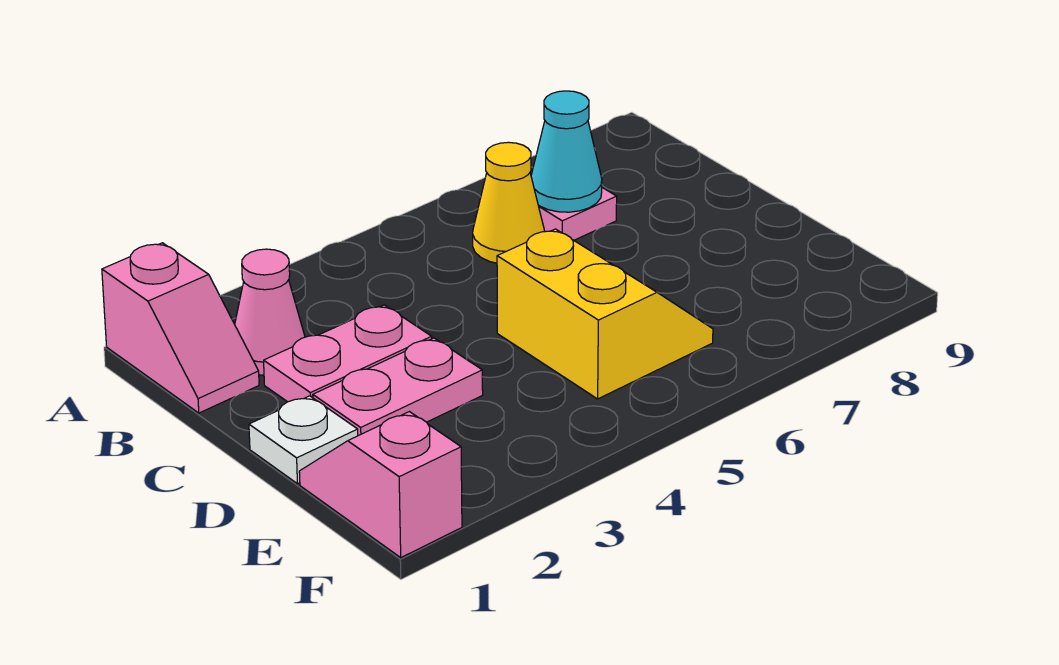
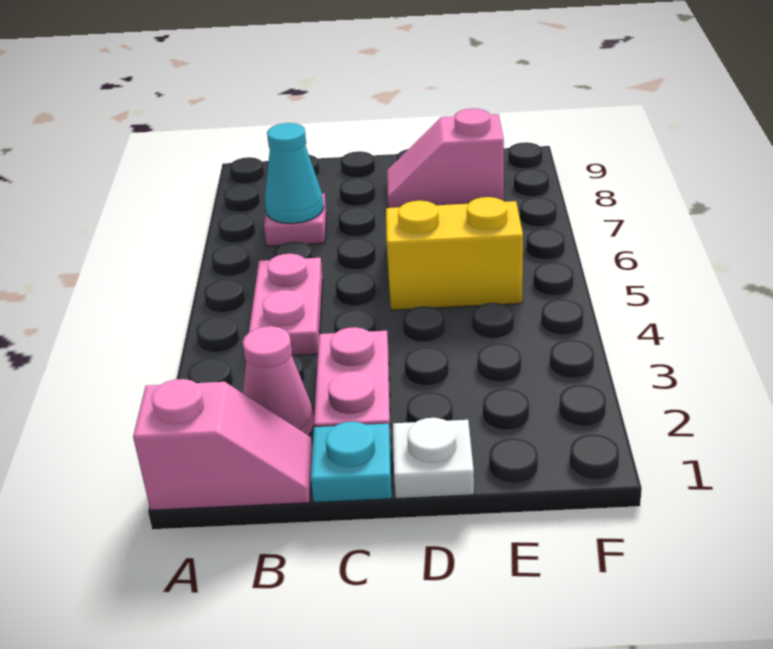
yellow 1x1 cone [473,142,544,263] -> none
none -> cyan 1x1 plate [311,422,392,502]
pink 1x2 plate [313,338,483,436] -> pink 1x2 plate moved to [249,254,323,355]
pink 1x2 slope [299,412,462,557] -> pink 1x2 slope moved to [387,108,504,208]

